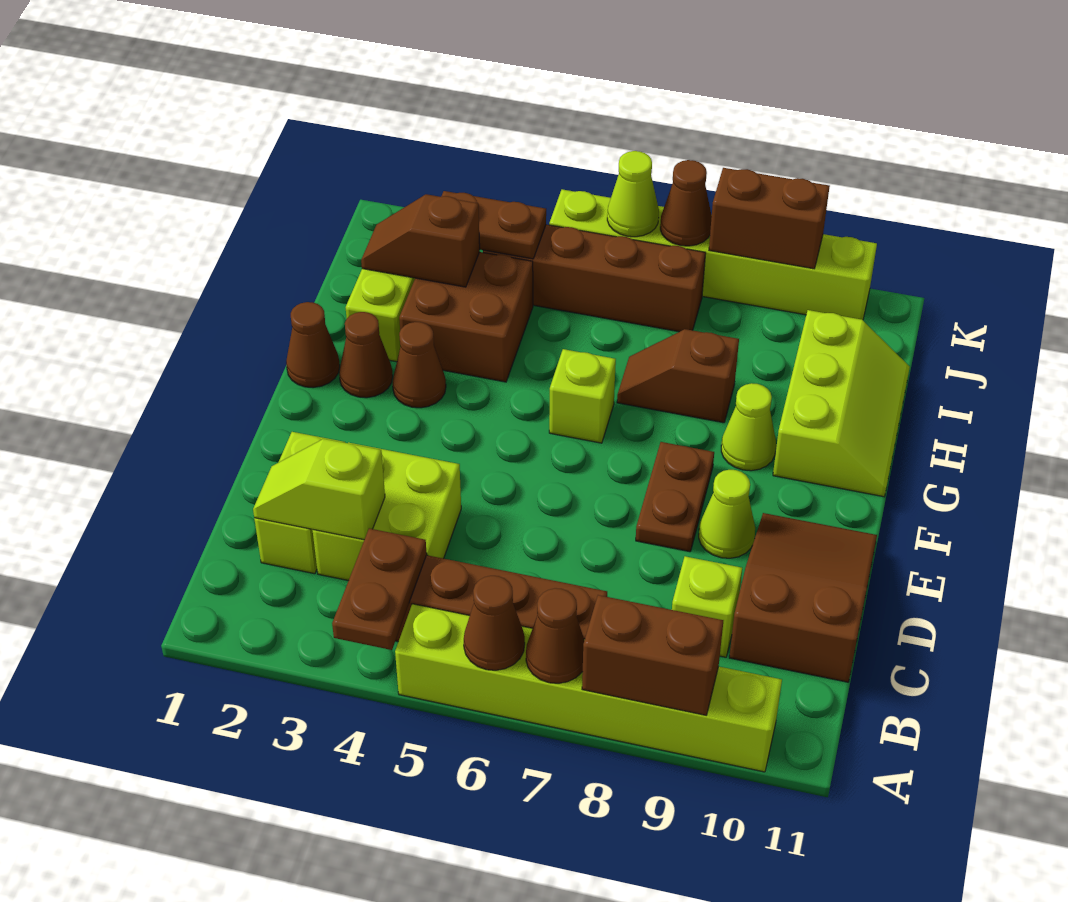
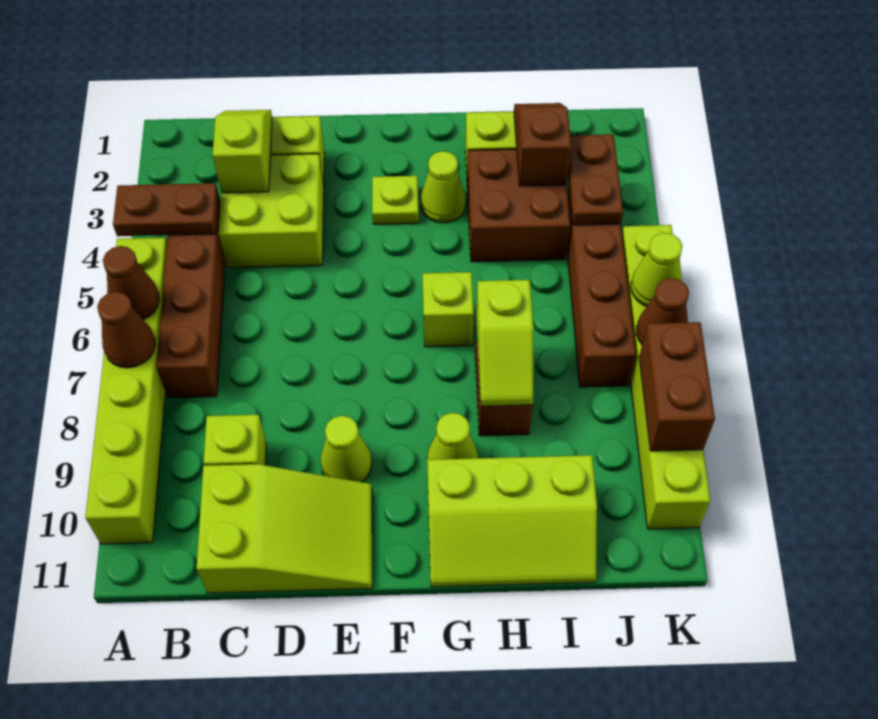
brown 1x2 brick [582,595,723,715] -> none
brown 2x3 slope [729,513,877,682] -> lime 2x3 slope [196,464,372,593]
brown 1x2 plate [636,442,714,552] -> none
none -> lime 1x1 plate [372,176,419,224]
brown 1x1 cone [286,302,340,388] -> none
brown 1x1 cone [339,312,393,398] -> none
brown 1x1 cone [393,322,446,408] -> lime 1x1 cone [420,151,466,223]
none -> lime 1x2 slope [476,280,533,406]

